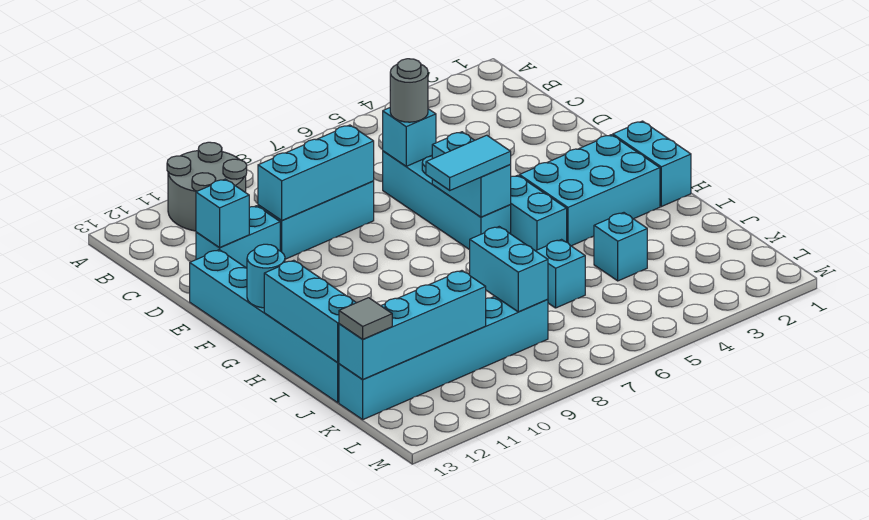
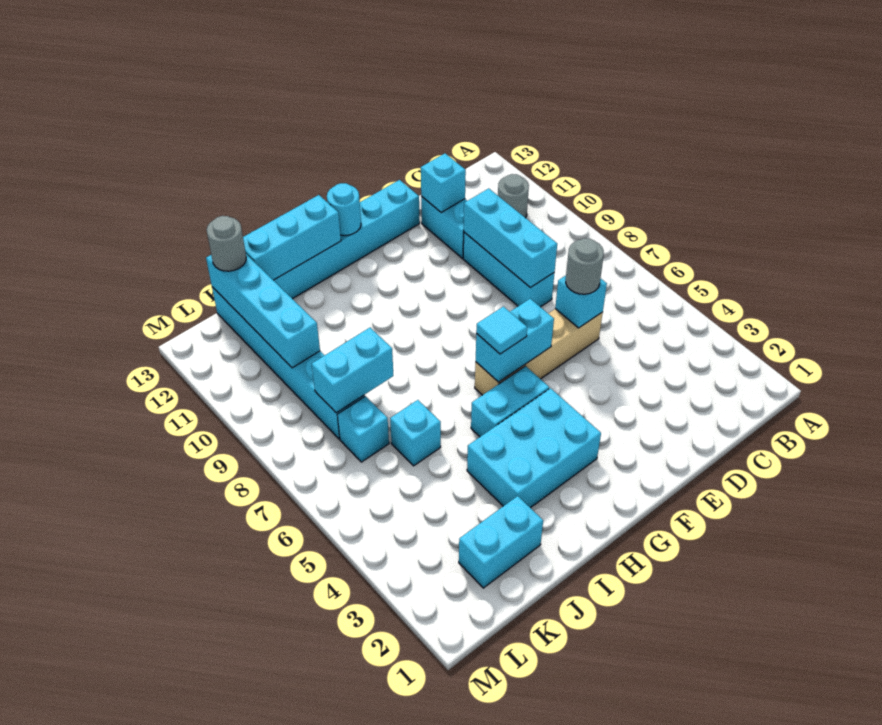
grey 2x2 round brick [167,142,247,231] -> grey 1x1 round brick [498,174,529,218]
cyan 1x4 brick [383,151,511,250] -> tan 1x4 brick [475,309,603,395]
cyan 1x2 brick [613,121,691,207] -> cyan 1x2 brick moved to [459,496,543,588]
cyan 2x3 brick [519,135,660,246] -> cyan 2x3 brick turned to [467,388,601,508]
cyan 1x2 tile [426,135,511,190] -> cyan 1x1 tile [476,307,527,354]
cyan 1x1 brick [594,213,647,281] -> cyan 1x1 brick moved to [337,396,389,462]
grey 1x1 tile [339,298,392,339] -> grey 1x1 round brick [207,216,246,271]

